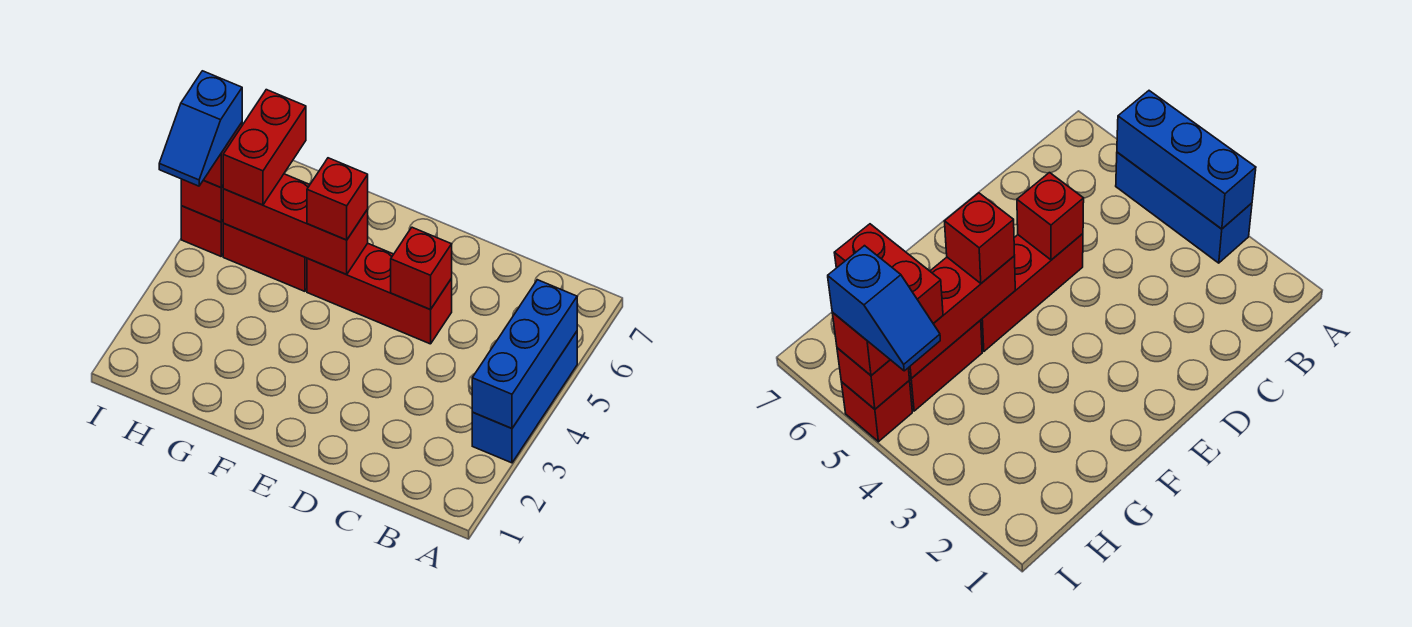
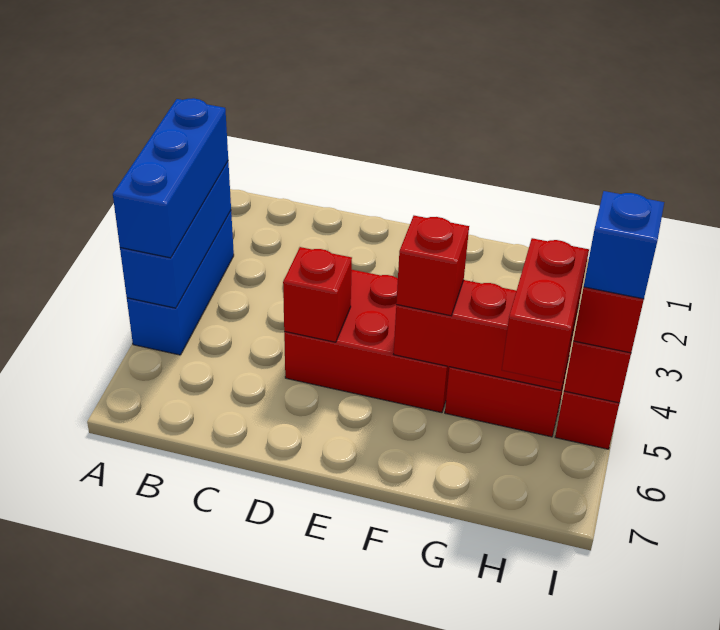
none -> blue 1x3 brick [113,98,228,258]
red 1x3 brick [307,243,452,344] -> red 2x3 brick [284,270,449,413]

